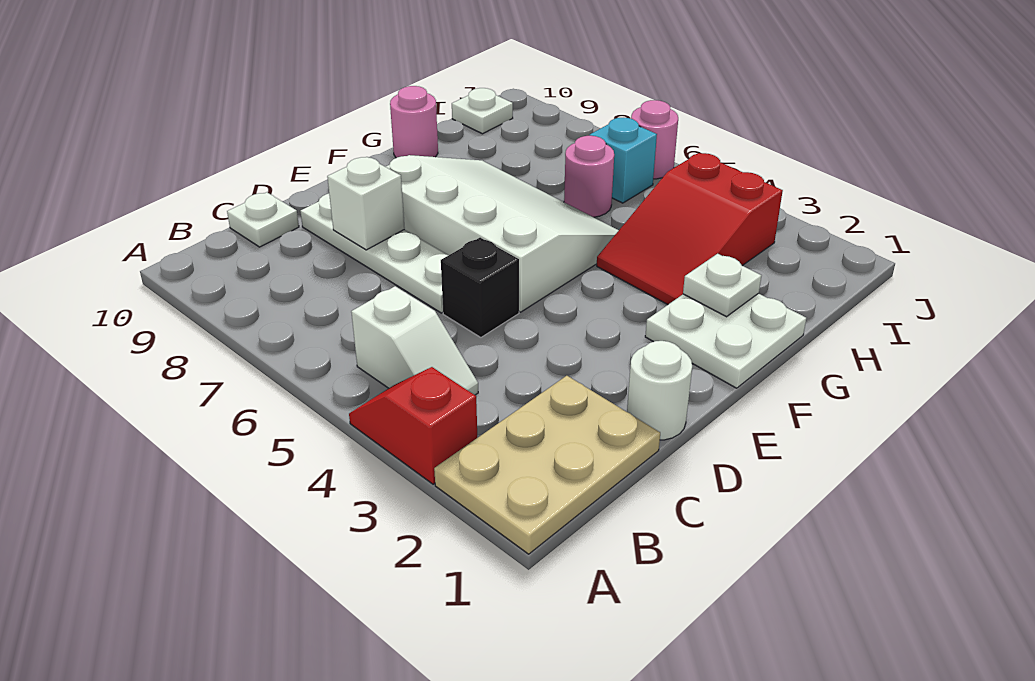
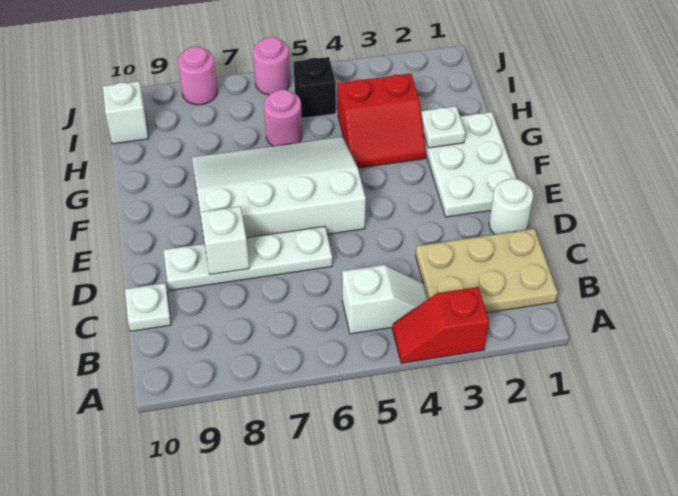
tan 2x3 plate [434,376,660,554] -> tan 2x3 plate turned to [416,229,558,313]
black 1x1 brick [441,238,519,337] -> black 1x1 brick moved to [294,57,336,118]
white 2x2 plate [645,293,806,388] -> white 2x3 plate [424,112,516,217]
red 2x3 slope [597,153,783,304] -> red 2x2 slope [338,73,426,168]
pink 1x1 round brick [390,86,438,158] -> pink 1x1 round brick moved to [178,46,217,105]
cyan 1x1 brick [589,118,657,203] -> none
white 1x1 plate [452,88,513,134] -> white 1x1 brick [103,81,148,144]

